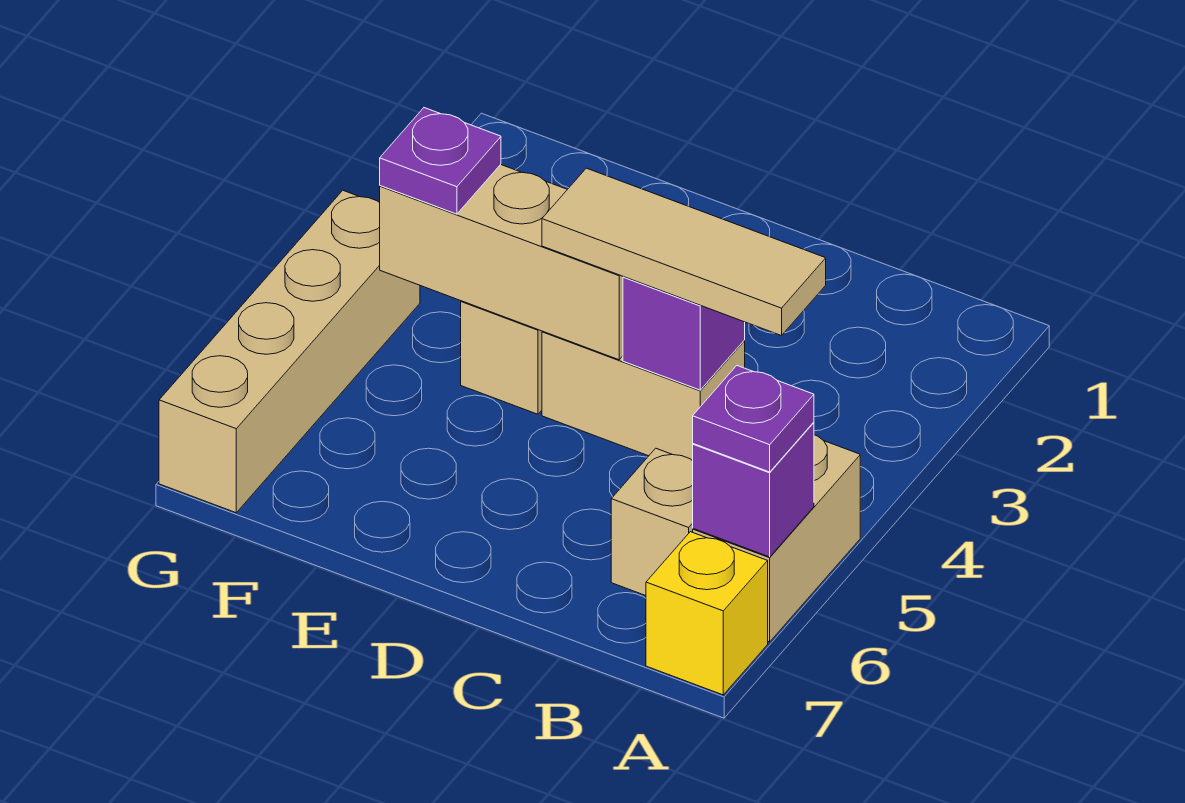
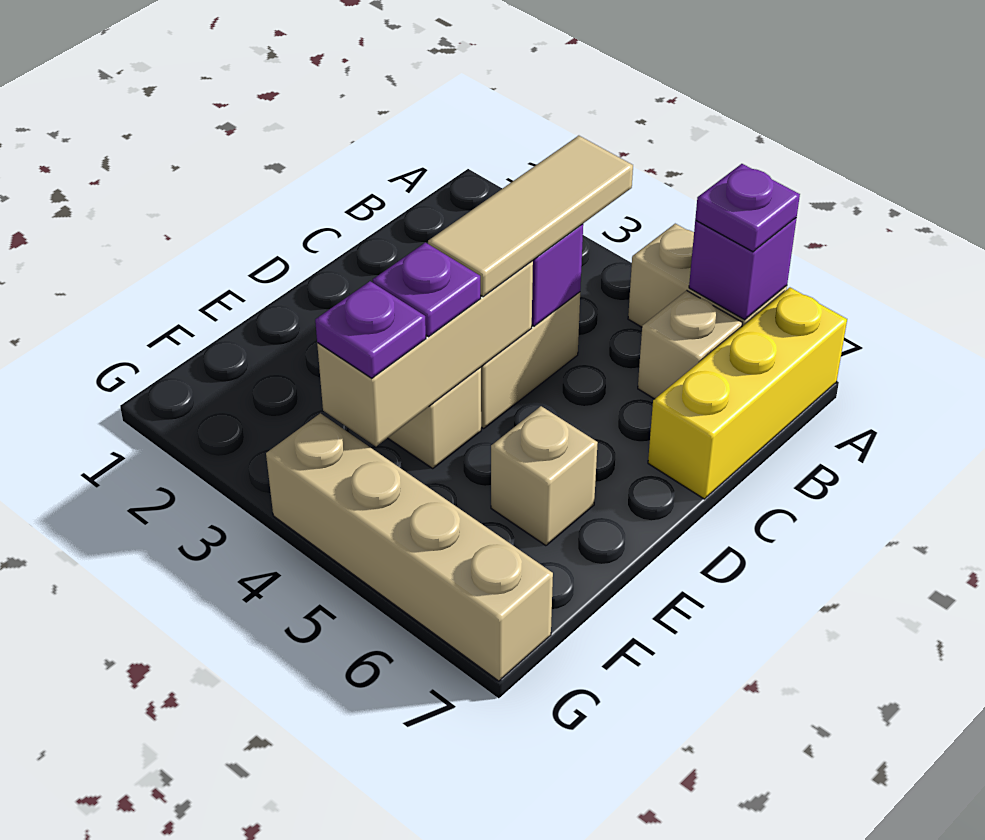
yellow 1x1 brick [646,532,768,695] -> yellow 1x3 brick [648,288,847,499]
none -> purple 1x1 plate [373,243,481,337]
none -> tan 1x1 brick [491,406,598,546]

